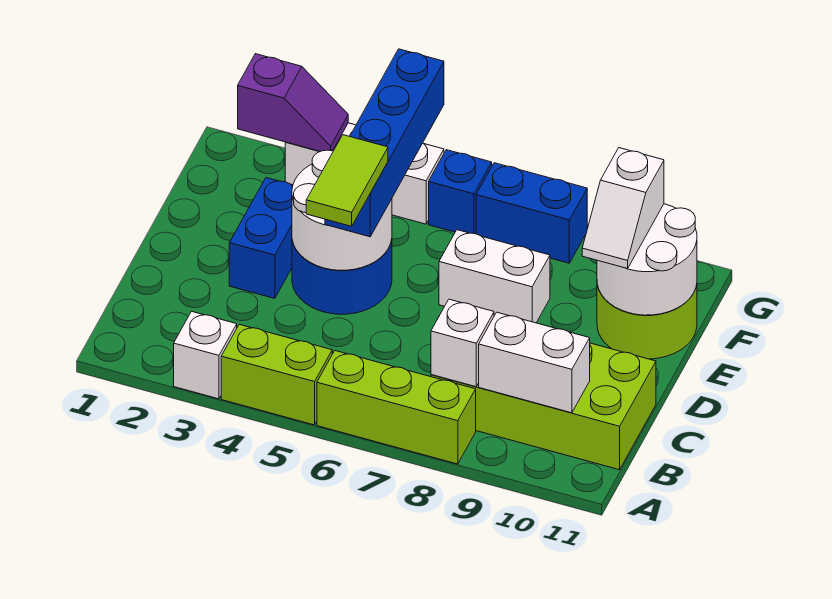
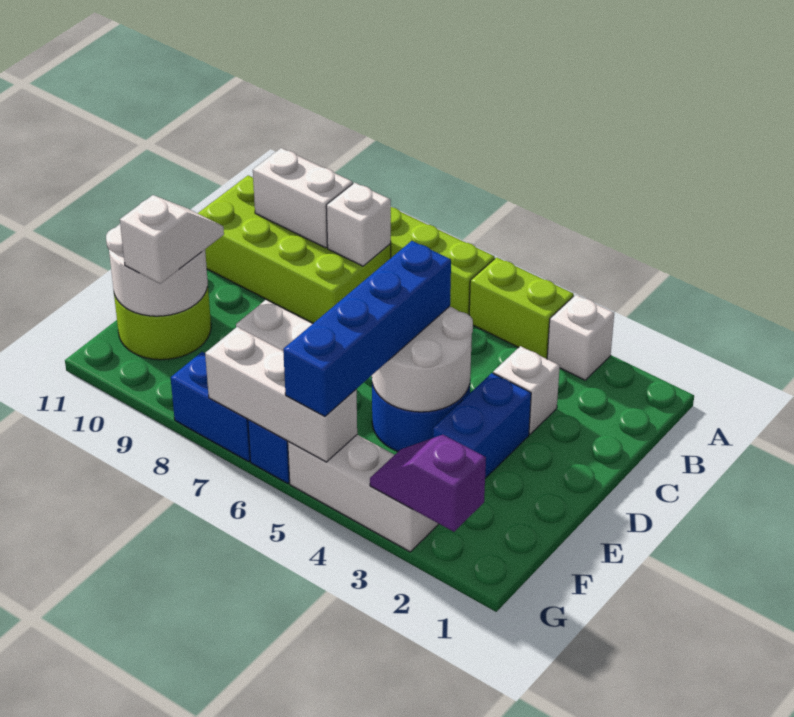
none -> white 1x1 brick [493,346,560,434]
lime 1x2 tile [306,135,388,226] -> none
none -> white 1x3 brick [205,327,357,462]

